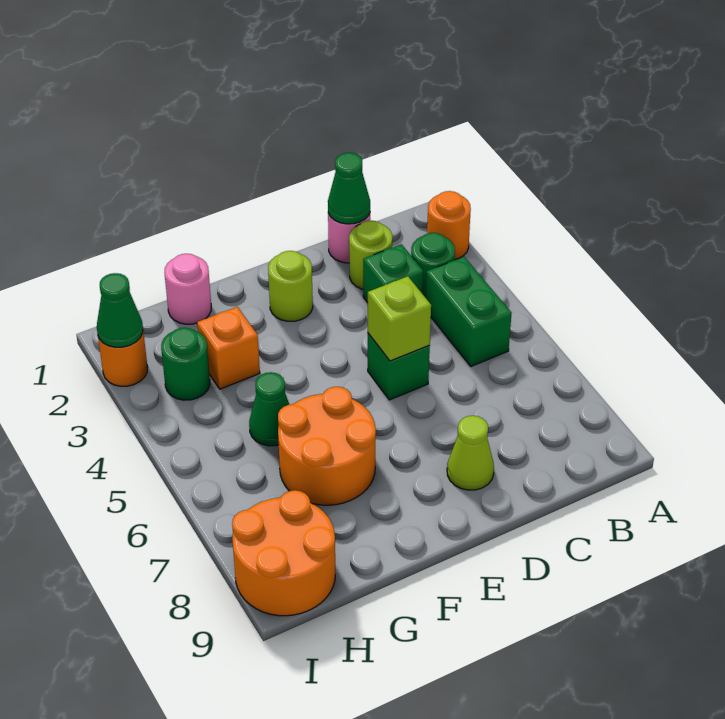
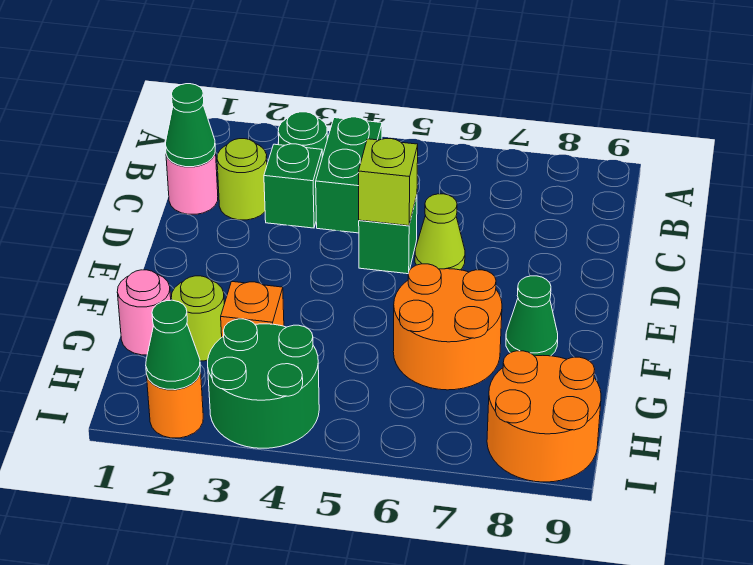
orange 1x1 round brick [427,191,471,259] -> none
green 1x2 brick [425,257,512,366] -> green 1x2 brick turned to [316,117,382,233]
lime 1x1 cone [447,416,494,490] -> lime 1x1 cone moved to [415,194,465,270]
lime 1x1 round brick [268,251,313,321] -> lime 1x1 round brick moved to [171,276,224,361]
green 1x1 cone [249,372,289,446] -> green 1x1 cone moved to [506,276,558,356]
green 1x1 round brick [161,328,210,400] -> green 2x2 round brick [208,319,319,448]

